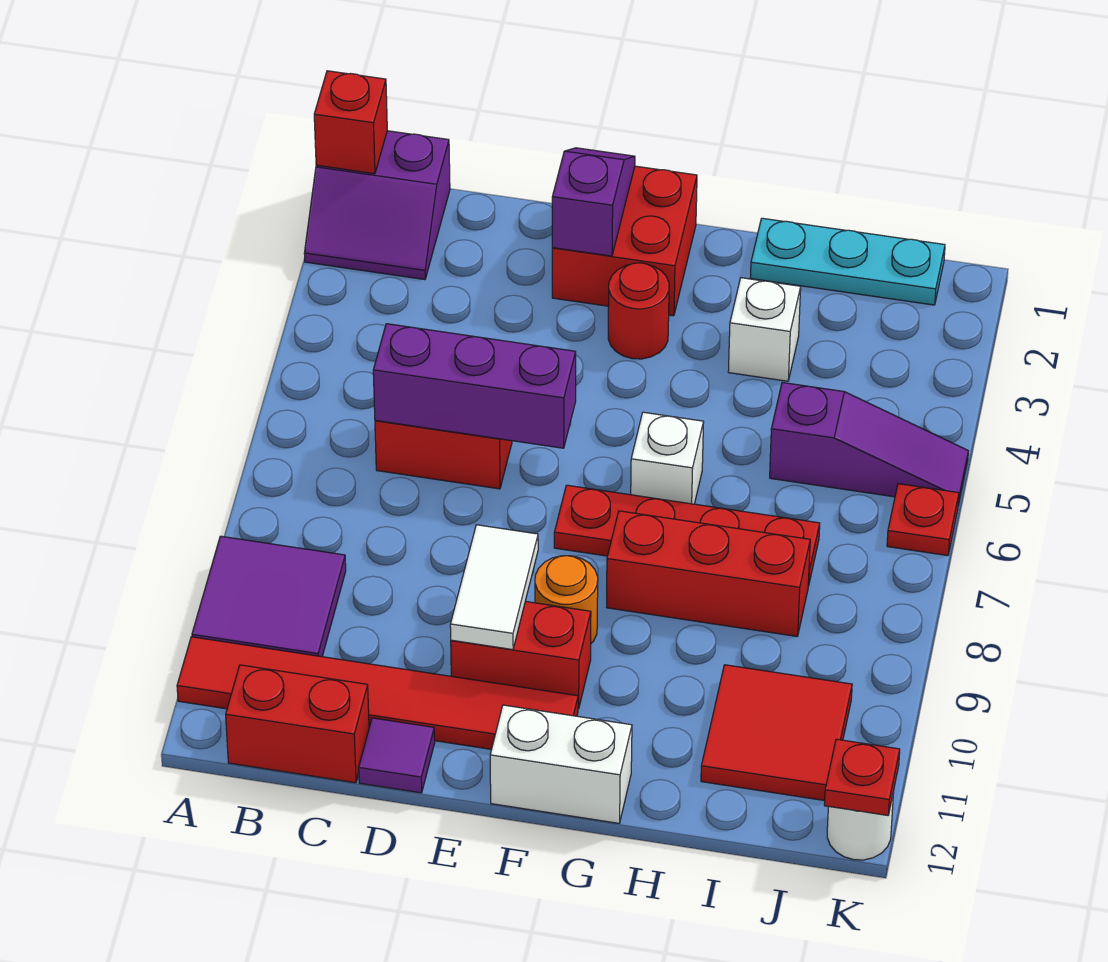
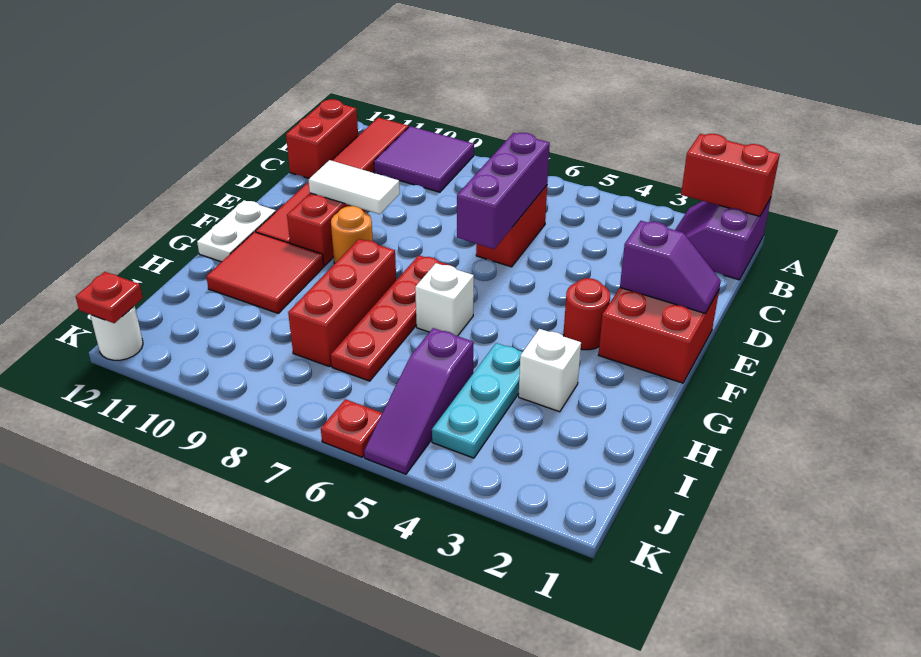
red 1x1 brick [314,71,387,174] -> red 1x2 brick [681,134,780,216]
purple 1x1 tile [359,718,435,793] -> none
white 1x2 brick [490,705,632,823] -> white 1x2 plate [197,200,276,262]
cyan 1x3 plate [750,218,945,305] -> cyan 1x3 plate moved to [432,343,522,458]
red 2x2 tile [701,665,852,801] -> red 2x2 tile moved to [206,232,324,313]

